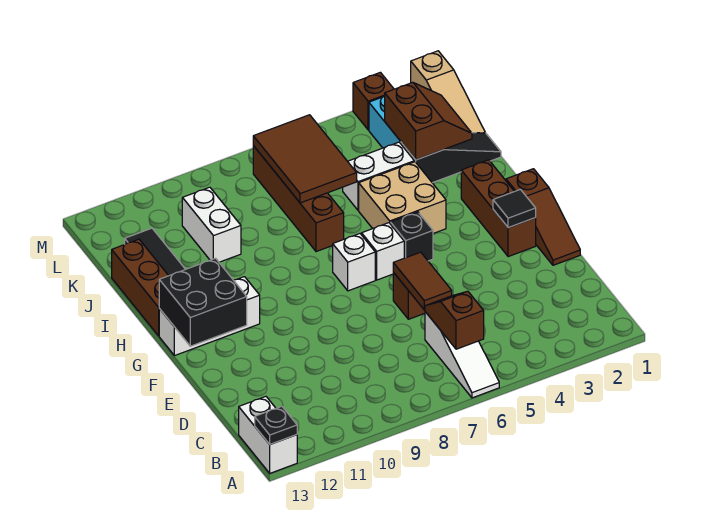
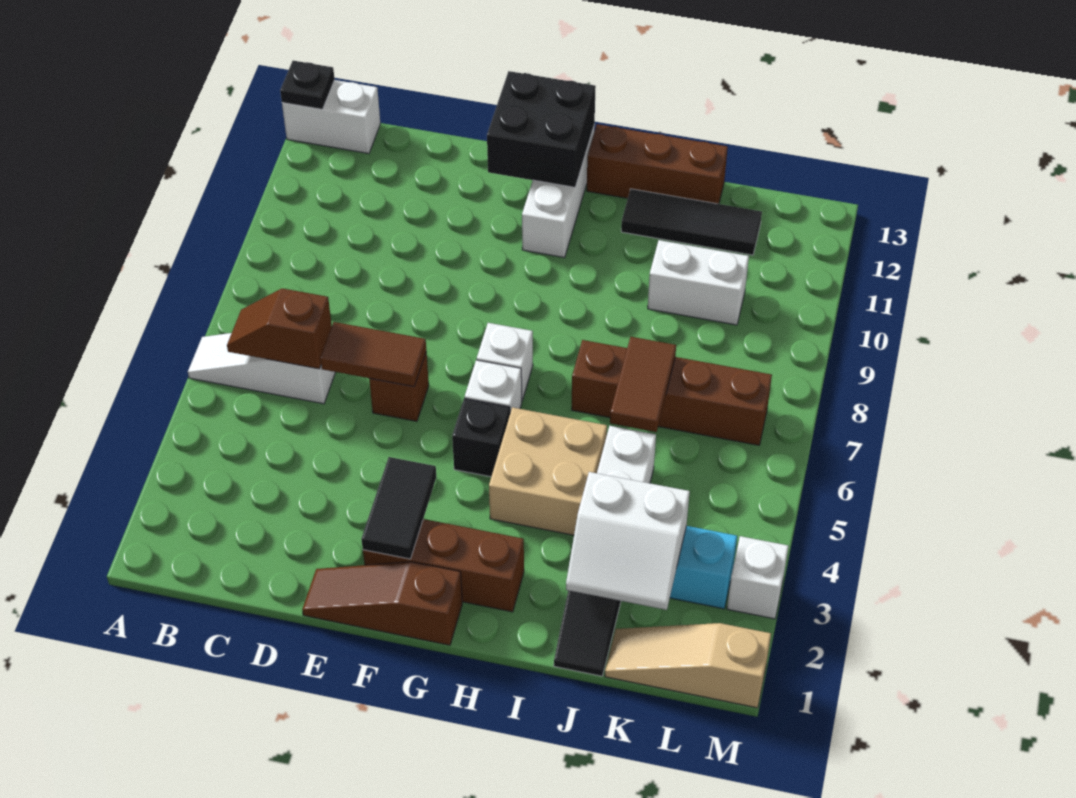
brown 1x2 slope [425,291,484,349] -> brown 1x2 slope turned to [227,288,332,369]
black 1x1 tile [493,189,536,228] -> black 1x2 tile [361,457,436,559]
brown 2x2 slope [385,82,472,160] -> white 2x2 slope [566,472,690,610]
brown 2x3 tile [253,115,357,203] -> brown 1x2 tile [610,337,676,432]
brown 1x1 brick [353,72,394,130] -> white 1x1 brick [727,536,788,619]

